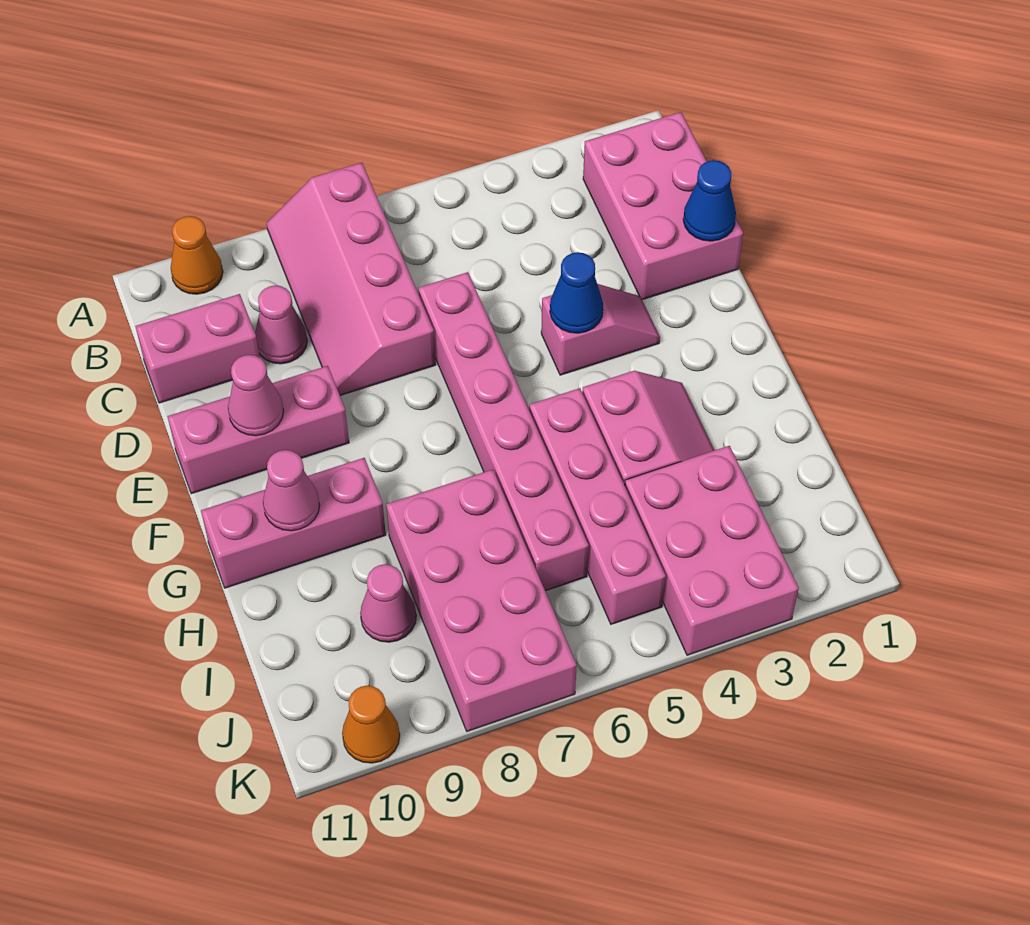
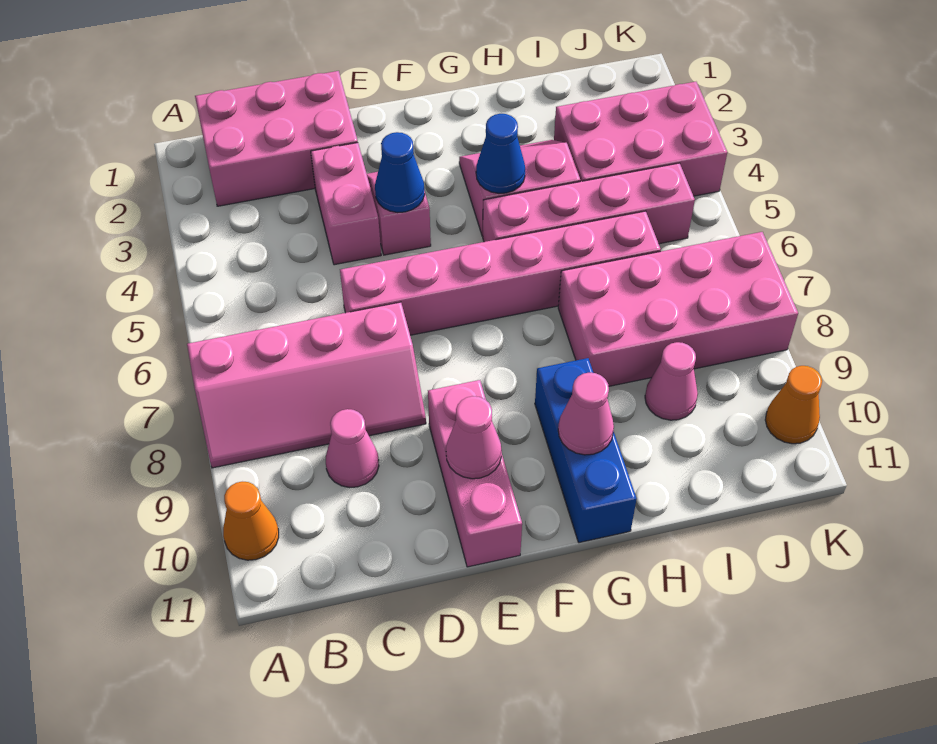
pink 1x2 brick [135,294,260,403] -> pink 1x2 brick moved to [311,143,381,265]
blue 1x1 cone [683,160,736,241] -> blue 1x1 cone moved to [476,114,525,193]
pink 1x3 brick [201,458,386,588] -> blue 1x3 brick [535,358,637,543]

